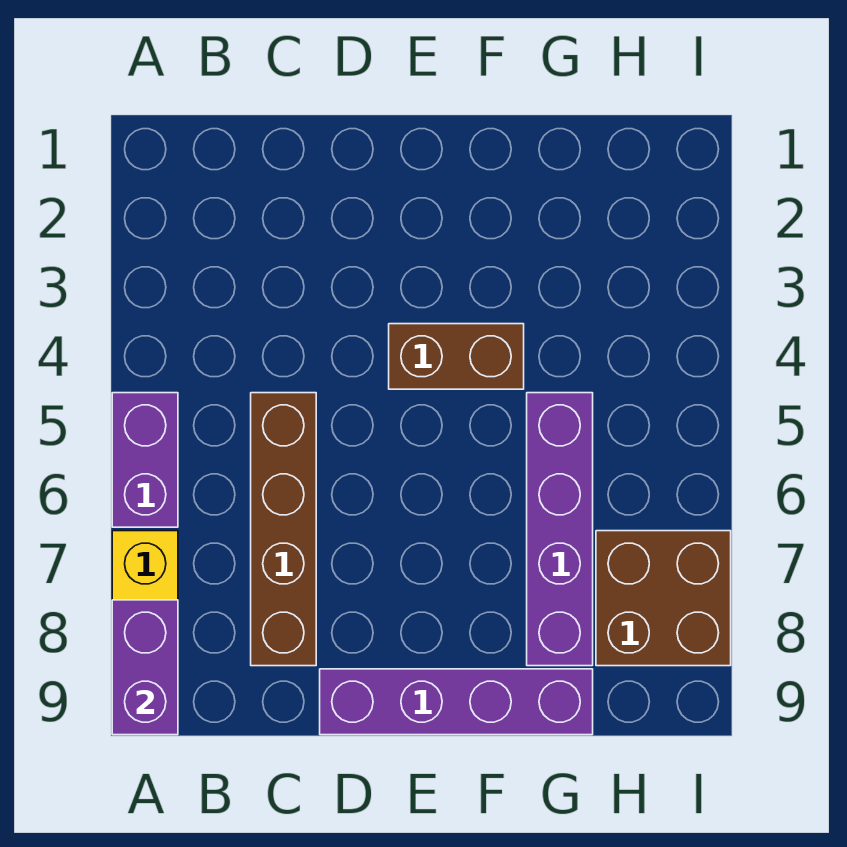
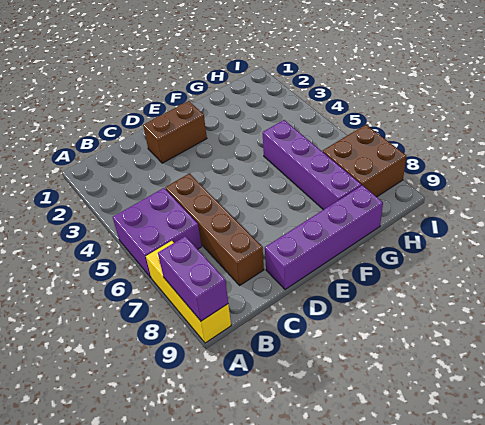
purple 1x2 brick [112,393,178,527] -> purple 2x2 brick [113,188,202,278]
brown 1x2 brick [389,324,524,389] -> brown 1x2 brick moved to [143,101,207,163]

